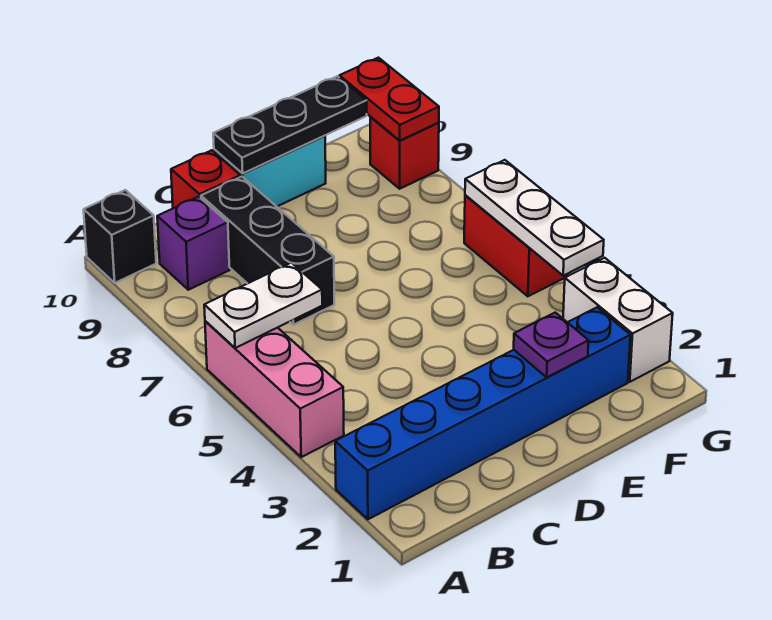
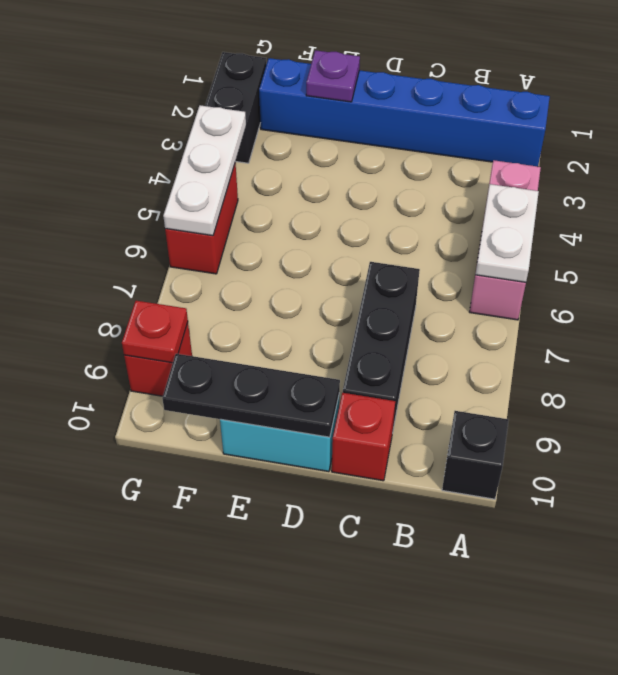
white 1x2 plate [204,263,322,348] -> white 1x2 plate turned to [475,184,539,282]
purple 1x1 brick [157,197,230,290] -> none
white 1x2 brick [563,258,673,382] -> black 1x2 brick [205,52,267,163]
red 1x2 plate [339,58,439,141] -> red 1x1 plate [122,301,188,363]

